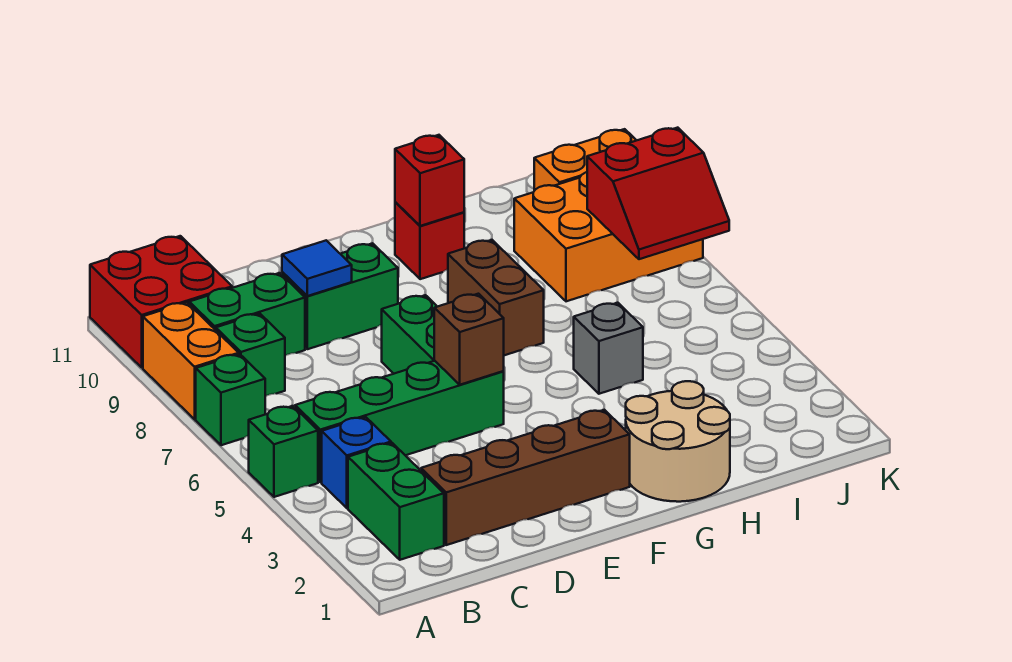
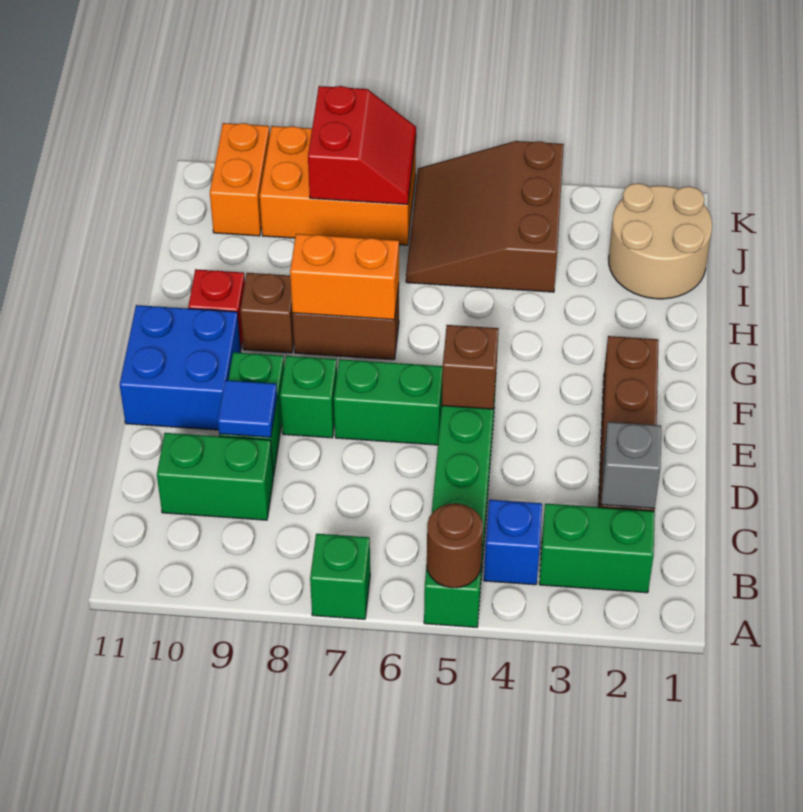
none -> brown 1x1 round brick [427,503,483,588]
orange 1x2 brick [143,302,239,419] -> orange 1x2 brick moved to [290,234,399,320]
red 2x2 brick [90,236,232,368] -> none
green 1x1 brick [216,314,285,396] -> green 1x1 brick moved to [280,356,337,438]
green 1x2 brick [189,273,305,356] -> green 1x2 brick turned to [157,433,273,520]
none -> blue 2x2 brick [120,305,241,430]
tan 2x2 round brick [626,381,730,502] -> tan 2x2 round brick moved to [609,183,712,299]
none -> brown 1x1 brick [240,273,294,353]
red 1x1 brick [395,135,464,226] -> none
grey 1x1 brick [574,303,643,394] -> grey 1x1 brick moved to [601,422,661,509]
none -> brown 3x3 slope [406,141,564,292]
orange 2x3 brick [514,172,703,301] -> orange 2x3 brick turned to [260,126,416,245]

